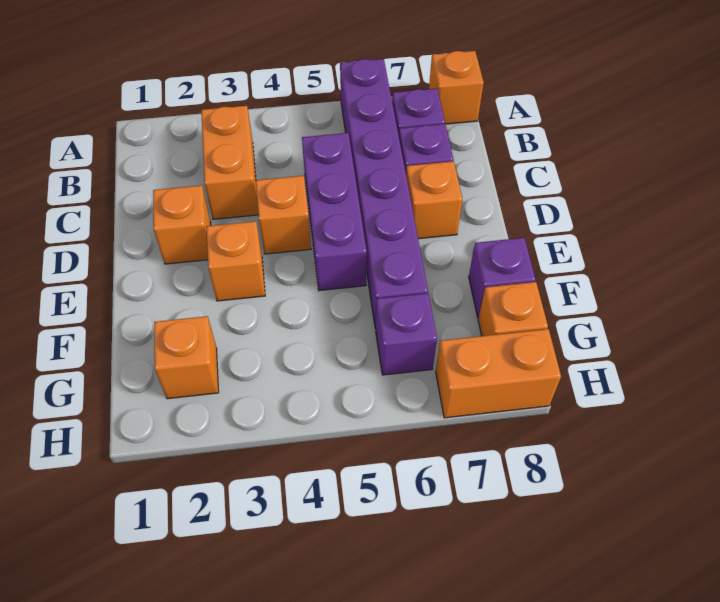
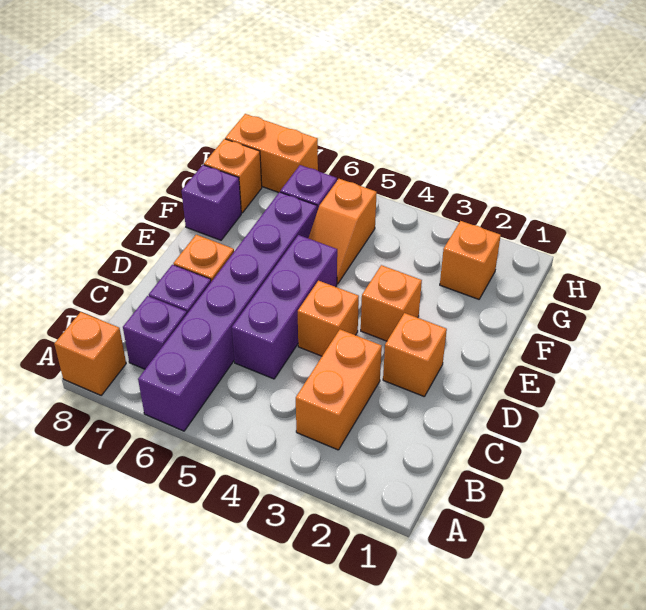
none -> orange 1x2 slope [308,179,377,284]

